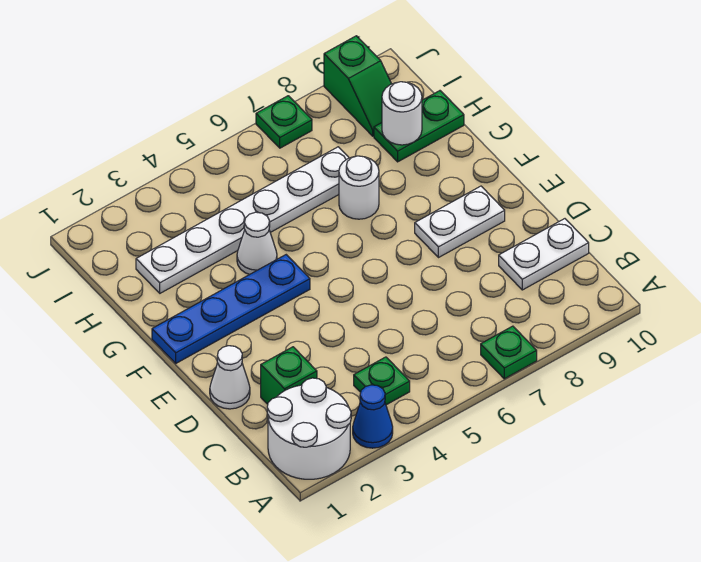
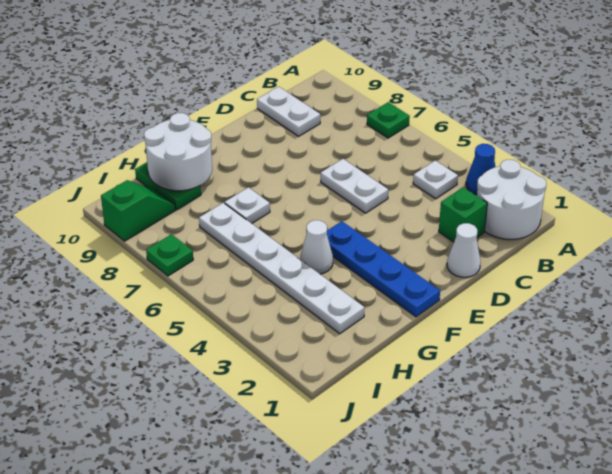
green 1x1 plate [354,357,410,405] -> white 1x1 plate [413,160,458,199]
white 1x2 plate [415,186,505,258] -> white 1x2 plate moved to [321,159,388,213]
white 1x1 round brick [339,156,379,219] -> white 1x1 plate [225,187,270,223]
white 1x1 round brick [382,82,422,145] -> white 2x2 round brick [144,113,212,191]

